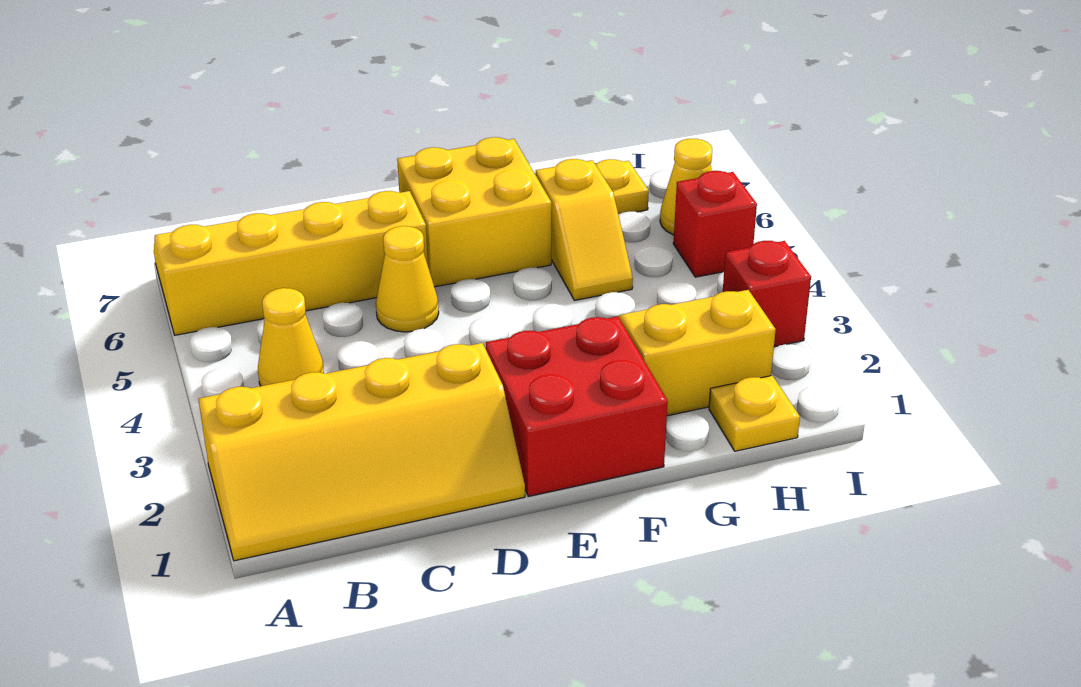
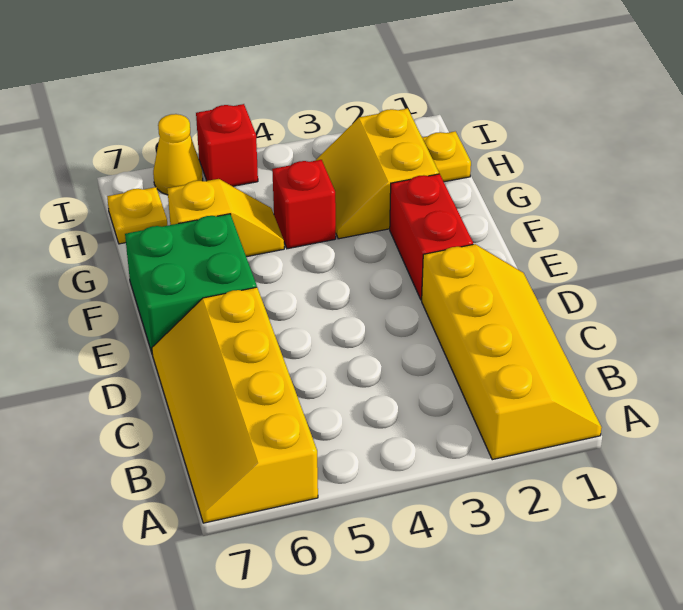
yellow 1x1 cone [258,288,324,386] -> none
yellow 1x1 cone [376,226,439,332] -> none
red 2x2 brick [486,316,668,496] -> red 1x2 brick [390,174,473,300]
yellow 2x2 brick [397,137,552,287] -> green 2x2 brick [125,214,257,352]
red 1x1 brick [723,241,811,347] -> red 1x1 brick moved to [272,160,336,249]

